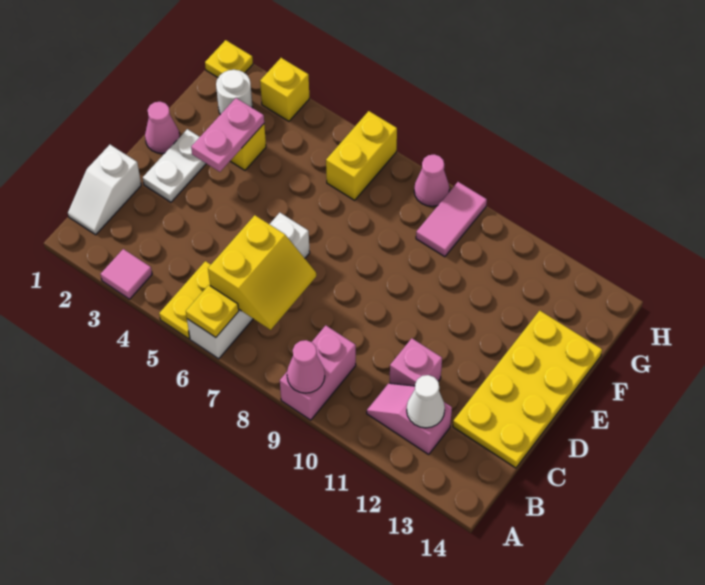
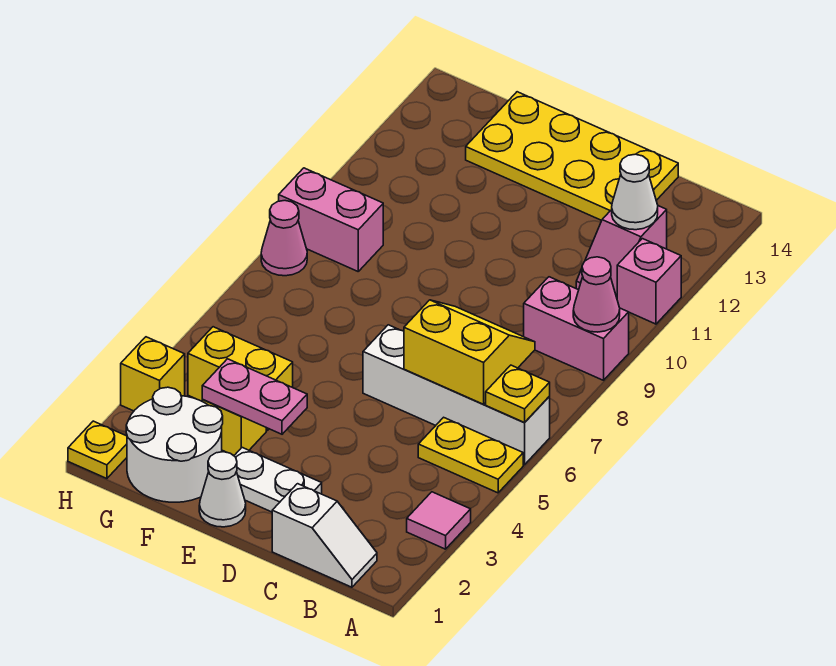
pink 1x1 brick [390,338,442,386] -> pink 1x1 brick moved to [617,239,681,324]
pink 1x1 cone [145,102,180,153] -> white 1x1 cone [199,452,246,527]
white 1x1 round brick [216,70,253,115] -> white 2x2 round brick [126,387,223,502]
yellow 1x2 brick [326,111,397,200] -> yellow 1x2 brick moved to [188,327,293,430]
pink 1x2 tile [416,182,487,257] -> pink 1x2 brick [279,168,383,271]

